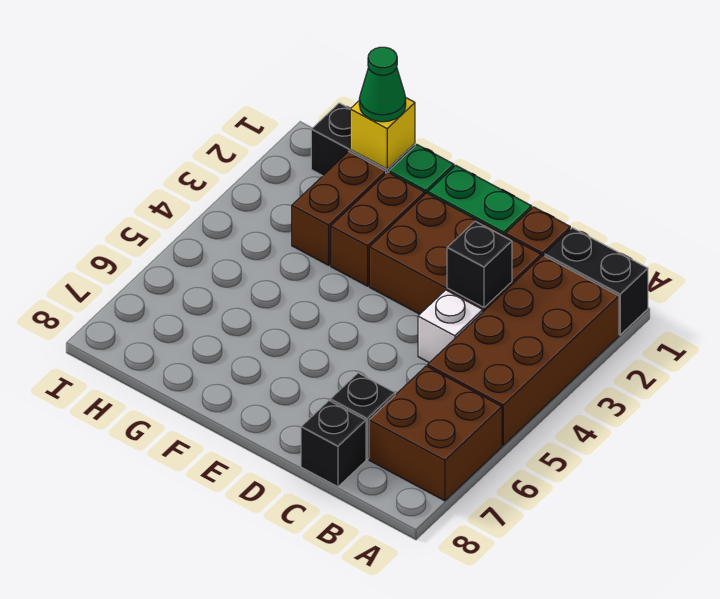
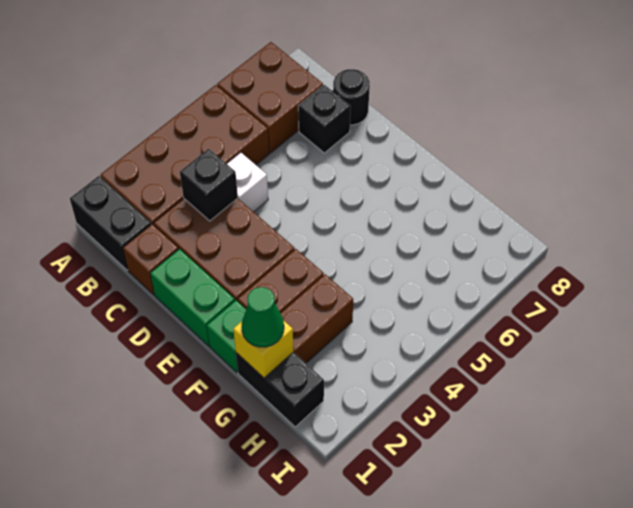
black 1x1 brick [301,401,366,487] -> black 1x1 round brick [333,69,370,125]

